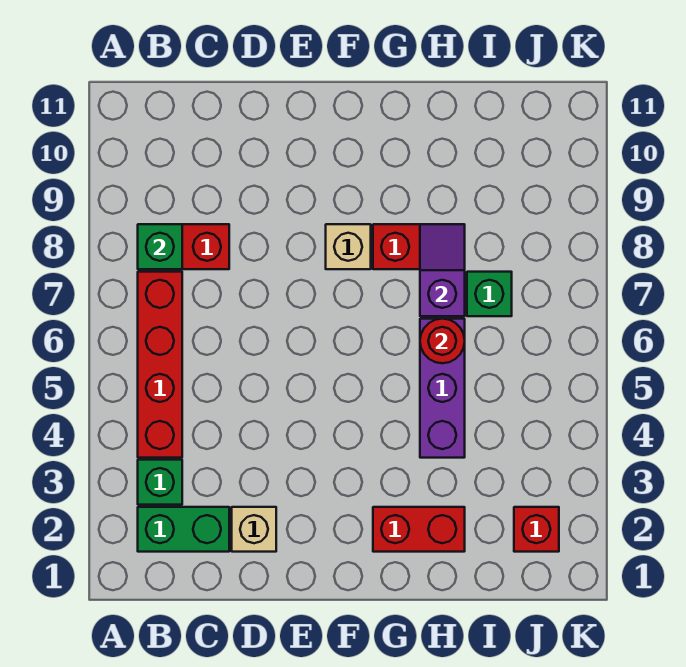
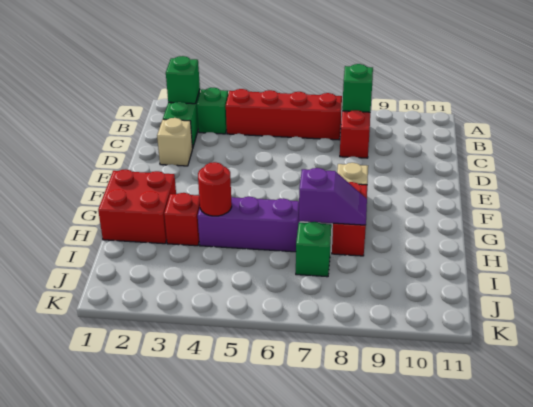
none -> green 1x1 brick [166,56,200,104]
red 1x2 brick [373,507,465,552] -> red 2x2 brick [98,169,176,244]
red 1x1 round brick [420,319,465,363] -> red 1x1 round brick moved to [198,162,232,216]
red 1x1 brick [514,507,559,552] -> red 1x1 brick moved to [164,193,200,246]

